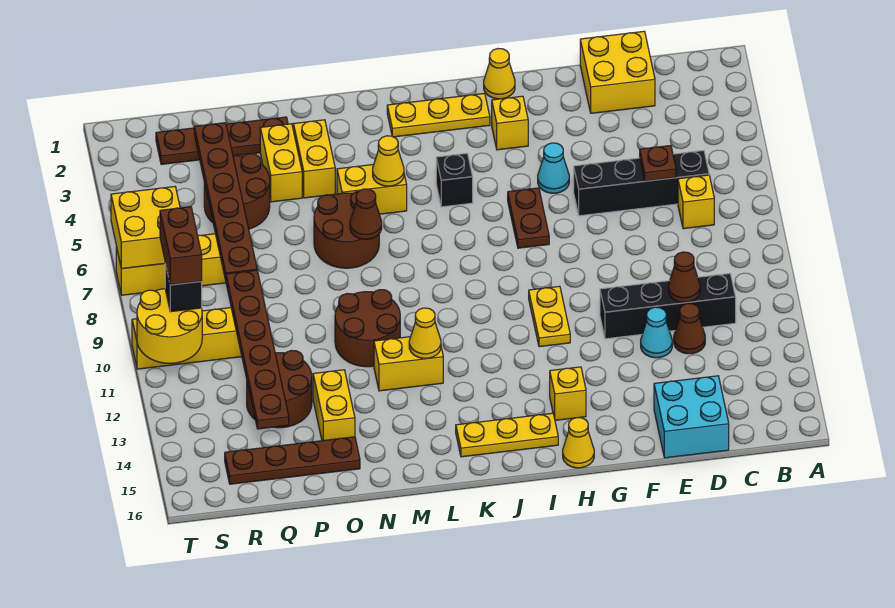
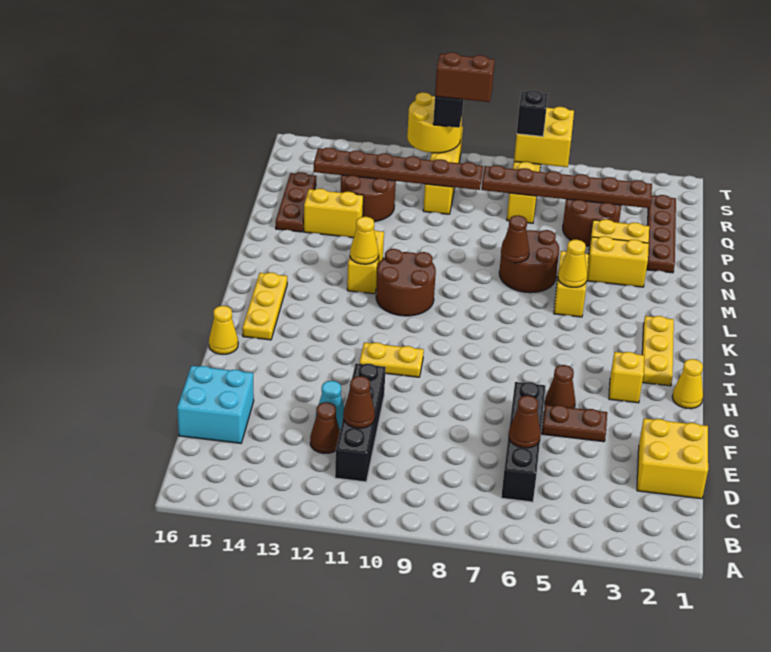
yellow 1x1 brick [678,175,714,229] -> none
brown 1x1 plate [640,145,676,181] -> brown 1x1 cone [508,396,541,448]
cyan 1x1 cone [538,143,569,193] -> brown 1x1 cone [545,365,576,408]
brown 1x2 plate [508,188,549,248] -> brown 1x2 plate moved to [542,405,607,442]
yellow 1x1 brick [550,367,586,420] -> none
black 1x1 brick [436,153,473,207] -> black 1x1 brick moved to [517,90,548,136]
brown 2x2 round brick [335,290,400,367] -> brown 2x2 round brick moved to [376,249,436,316]
brown 1x4 plate [225,437,360,484] -> brown 1x3 plate [276,172,316,232]

